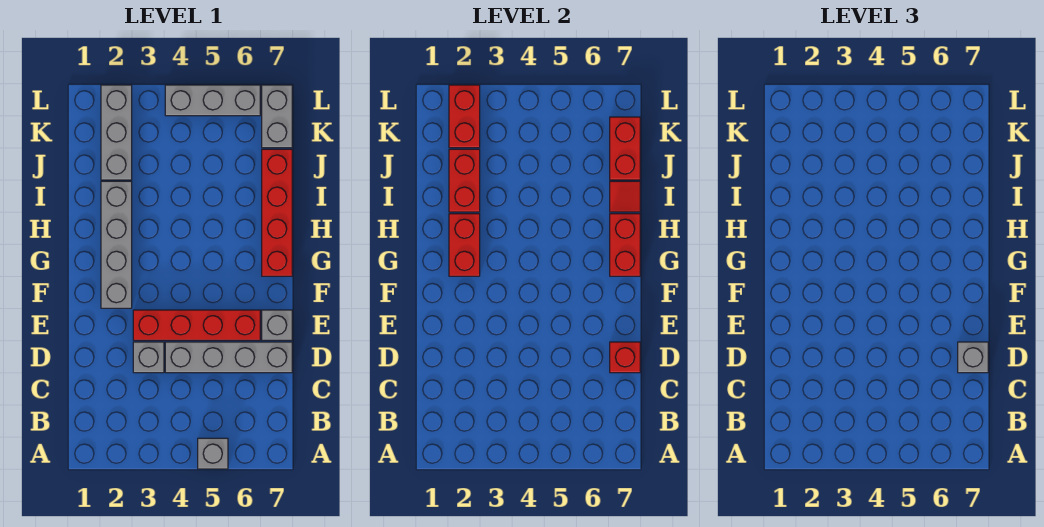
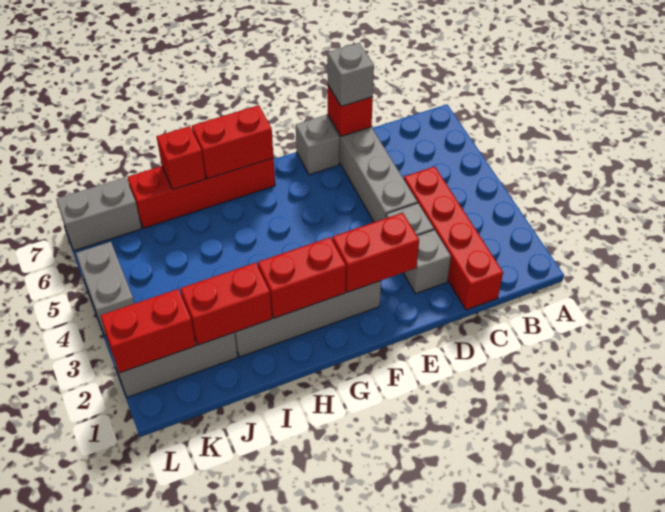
grey 1x1 brick [198,438,228,469] -> grey 1x1 brick moved to [404,230,451,294]
red 1x4 brick [133,310,260,340] -> red 1x4 brick moved to [404,166,503,310]
red 1x1 tile [610,181,640,212] -> red 1x1 brick [156,126,206,190]
red 1x2 brick [610,117,640,180] -> red 1x2 brick moved to [332,213,419,292]
grey 1x3 brick [165,85,260,116] -> grey 1x2 brick [76,242,134,335]

